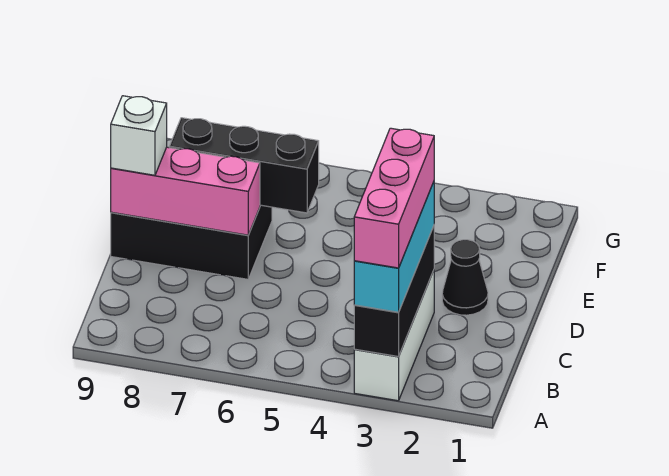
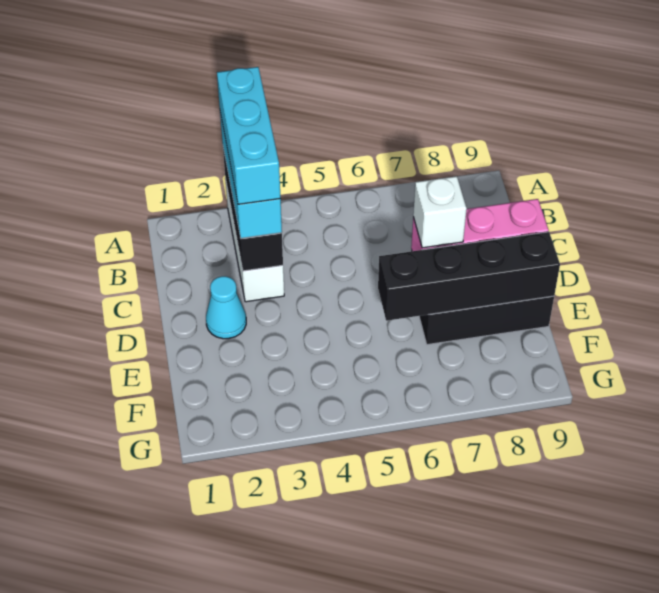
pink 1x3 brick [354,128,434,268] -> cyan 1x3 brick [217,67,281,204]
black 1x1 cone [442,240,488,315] -> cyan 1x1 cone [206,276,246,339]
white 1x1 brick [111,96,167,175] -> white 1x1 brick moved to [413,176,467,248]
black 1x3 brick [169,118,319,213] -> black 1x4 brick [378,232,560,321]

